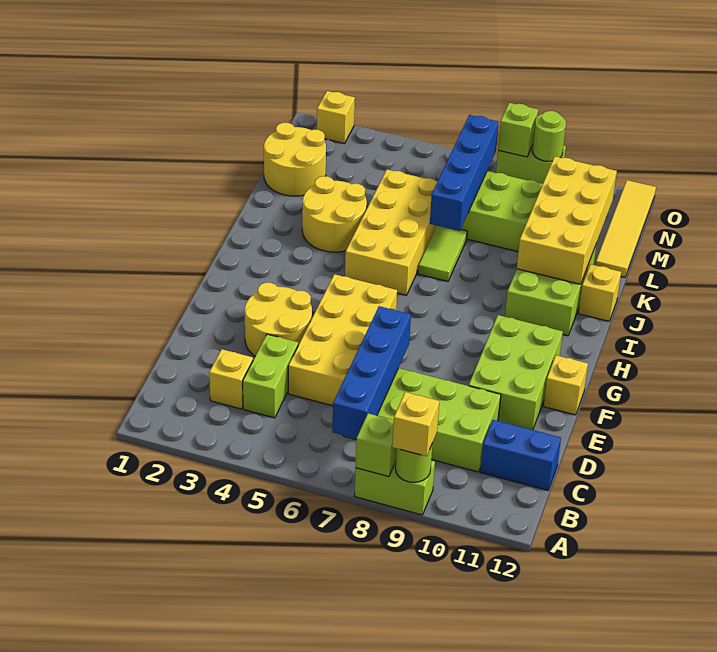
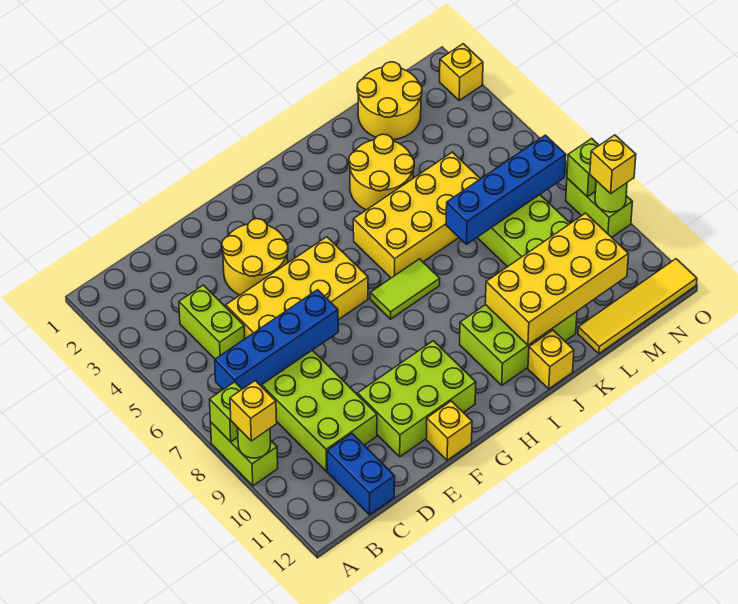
yellow 1x1 brick [209,349,253,409] -> yellow 1x1 brick moved to [590,135,636,193]
lime 1x2 brick [243,334,298,418] -> lime 1x2 brick turned to [179,285,245,359]
lime 1x2 tile [418,226,467,281] -> lime 1x2 tile moved to [370,259,440,319]

